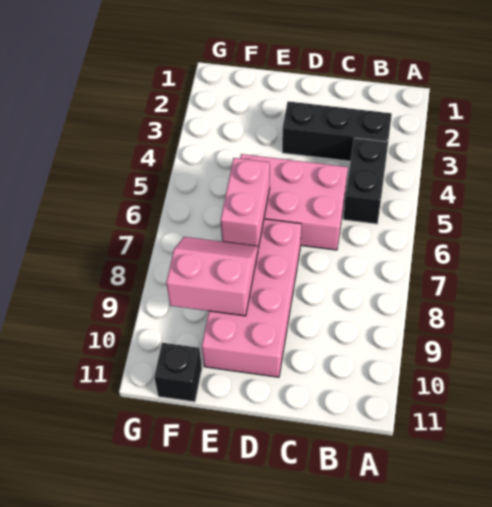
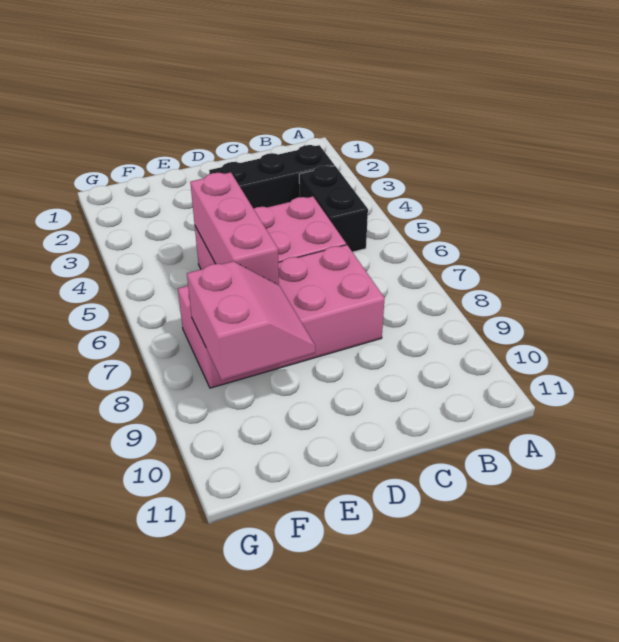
pink 2x4 brick [202,219,301,377] -> pink 2x4 brick turned to [178,245,385,388]
pink 1x2 brick [221,158,270,248] -> pink 1x3 brick [190,172,279,285]
pink 2x2 slope [166,237,258,316] -> pink 2x2 slope turned to [187,261,315,380]
black 1x1 brick [154,343,202,402] -> none

